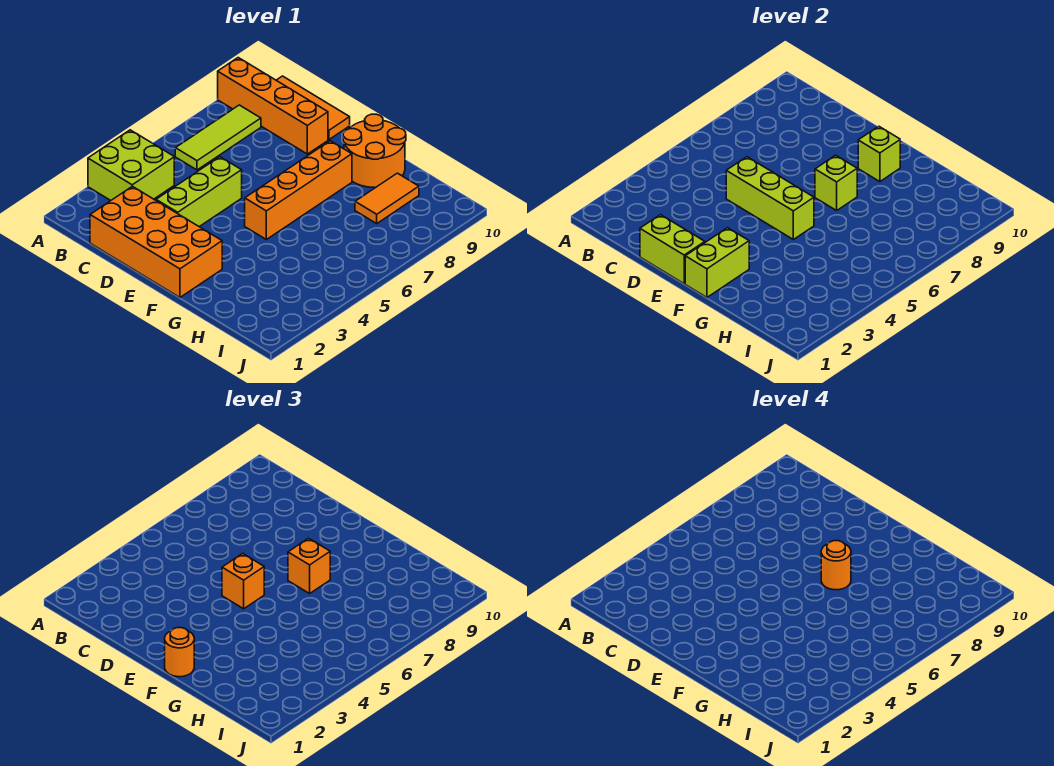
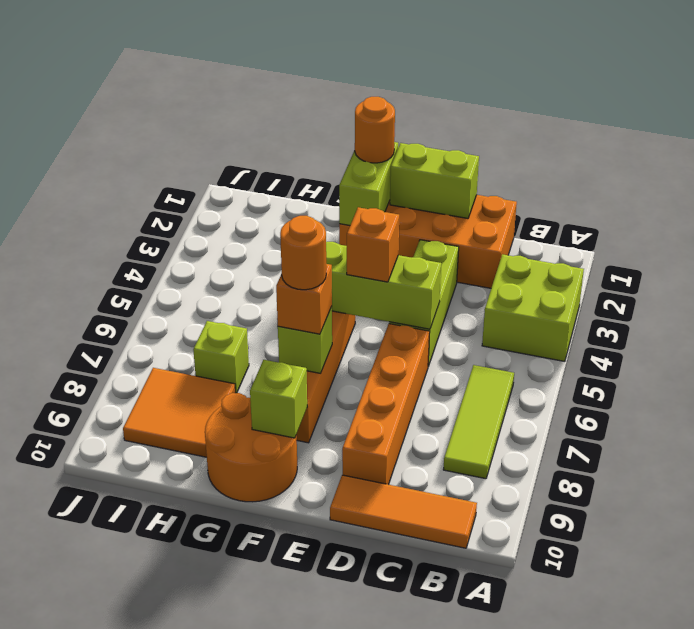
orange 1x4 brick [218,58,328,154] -> orange 1x4 brick turned to [342,324,430,484]
none -> lime 1x1 brick [193,321,249,393]
orange 1x2 tile [355,173,419,223] -> orange 2x2 tile [123,368,235,457]

